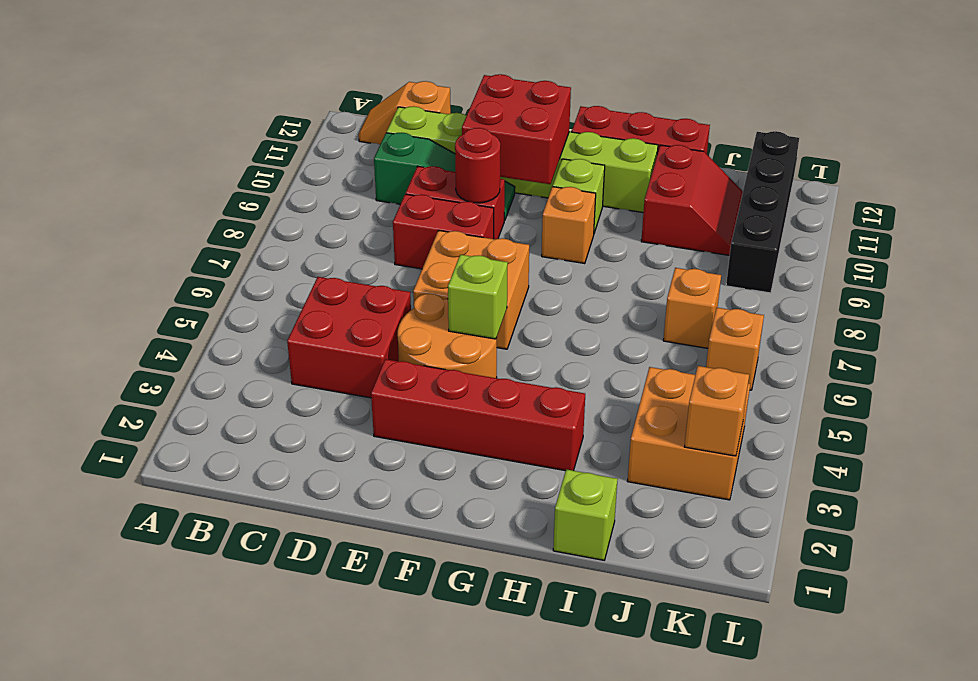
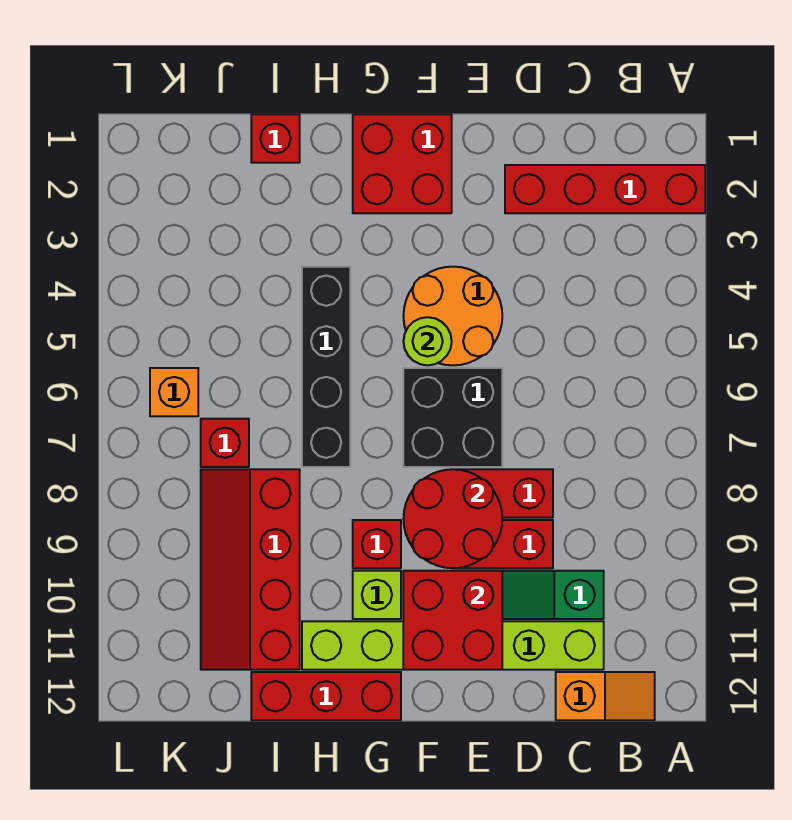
red 2x2 brick [287,277,411,398] -> red 2x2 brick moved to [353,114,452,213]
red 1x4 brick [371,359,585,471] -> red 1x4 brick moved to [505,165,705,213]
orange 2x2 brick [413,230,529,349] -> black 2x2 brick [403,368,502,467]
red 1x1 round brick [455,128,500,203] -> red 2x2 round brick [403,469,502,568]
lime 1x1 brick [448,255,508,339] -> lime 1x1 round brick [403,317,452,365]
orange 1x1 brick [542,187,596,264] -> red 1x1 brick [353,520,401,568]
lime 1x1 brick [553,469,618,560] -> red 1x1 brick [251,114,300,163]
red 2x2 slope [641,145,743,256] -> red 2x4 slope [201,469,300,670]
orange 2x2 brick [628,367,750,500] -> none
orange 1x1 brick [663,268,721,348] -> red 1x1 brick [201,419,249,467]
orange 1x1 brick [684,366,749,456] -> none
black 1x4 brick [726,131,799,293] -> black 1x4 brick moved to [302,267,350,467]

